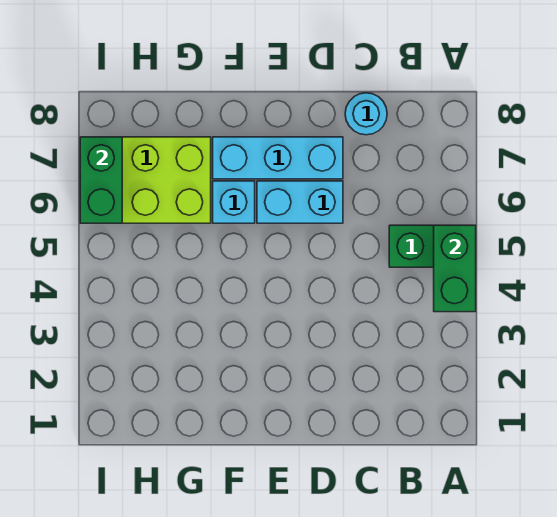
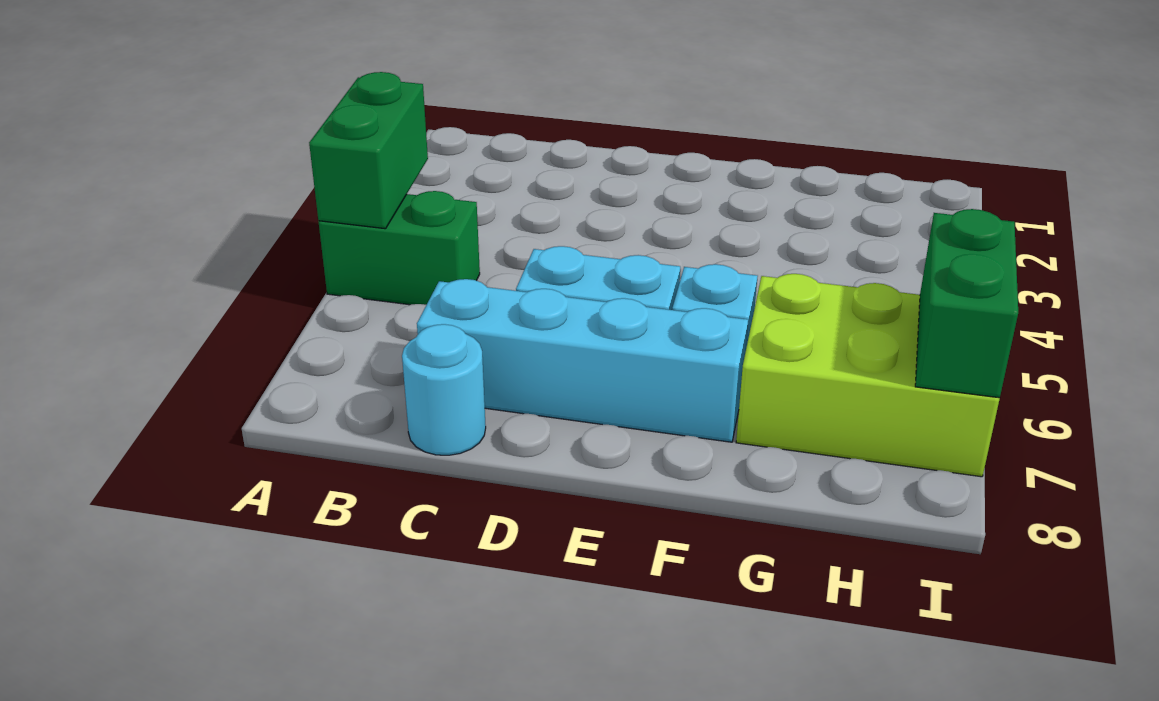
cyan 1x3 brick [213,137,343,179] -> cyan 1x4 brick [417,279,748,442]

